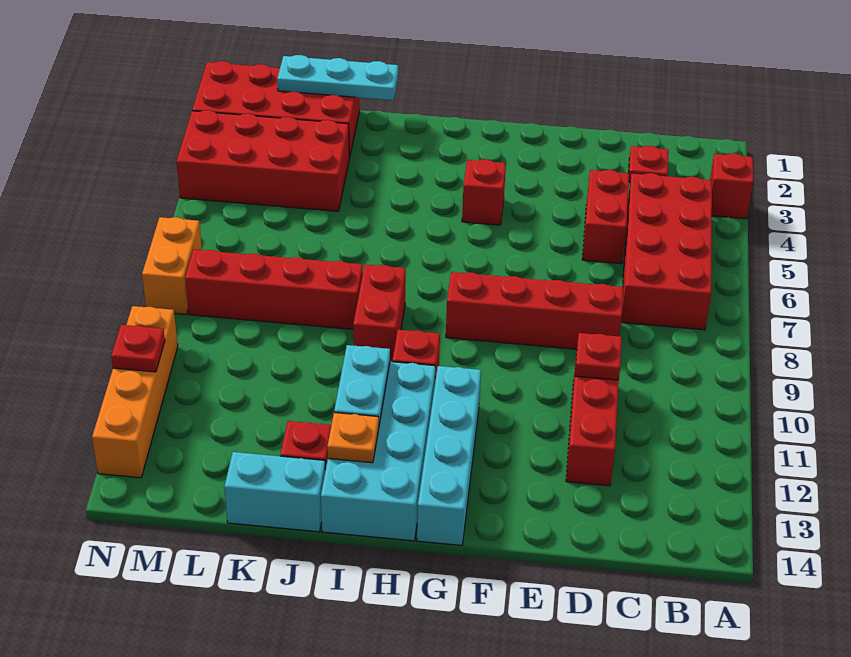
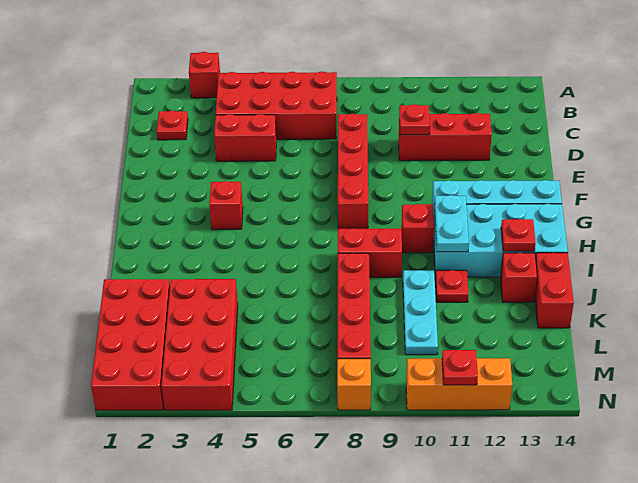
cyan 1x2 plate [334,345,390,424] -> cyan 1x2 plate turned to [434,195,469,252]
orange 1x1 plate [327,412,379,463] -> red 1x1 plate [501,219,536,251]
cyan 1x3 plate [277,55,398,100] -> cyan 1x3 plate moved to [403,270,438,355]
none -> red 1x1 plate [435,270,469,302]
cyan 1x2 brick [224,452,325,532] -> red 1x2 brick [535,253,574,328]
orange 1x2 brick [142,217,202,314] -> orange 1x1 brick [337,359,371,410]
orange 1x4 brick [92,306,178,478] -> orange 1x3 brick [406,358,512,410]

